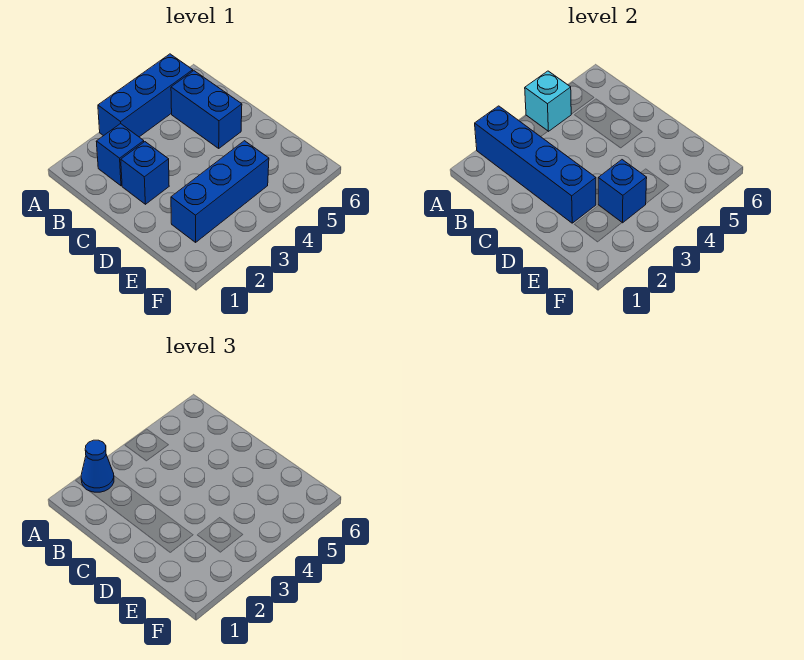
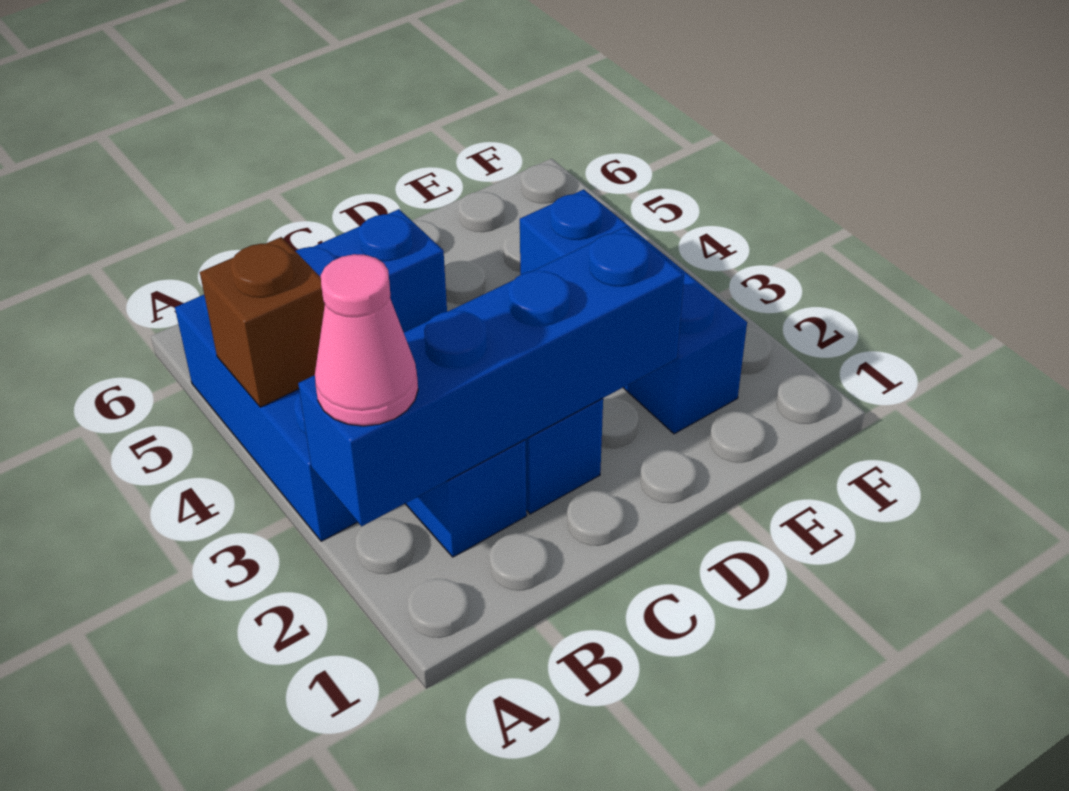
blue 1x1 cone [81,440,114,492] -> pink 1x1 cone [315,254,418,426]
cyan 1x1 brick [525,71,571,131] -> brown 1x1 brick [200,237,325,407]
blue 1x1 brick [598,160,647,223] -> none

